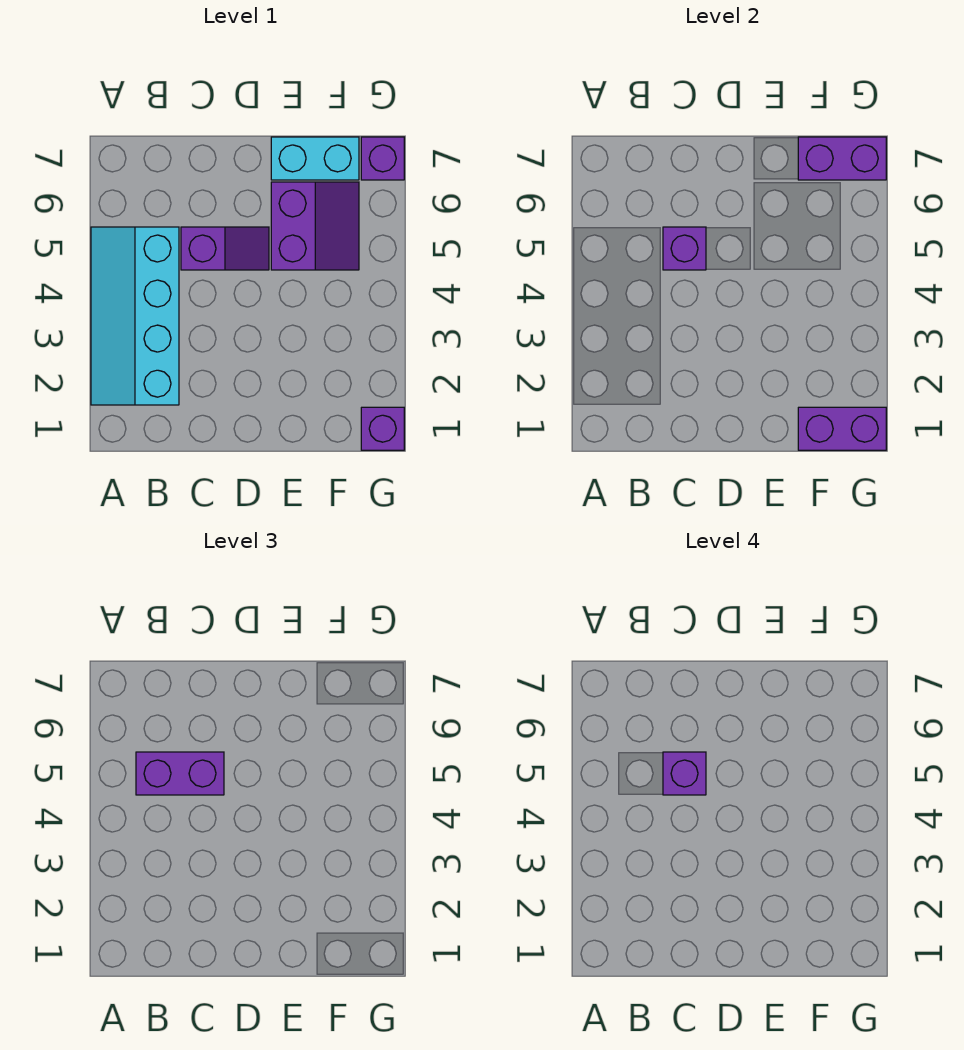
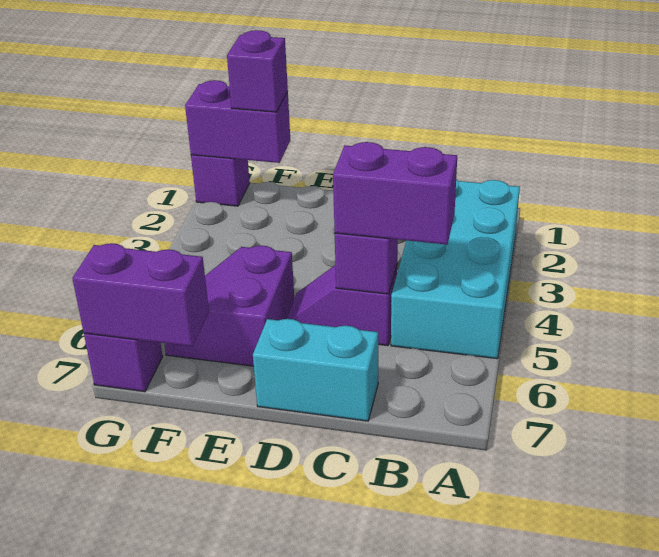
cyan 2x4 slope [91,227,179,405] -> cyan 2x4 brick [391,179,520,359]
purple 1x1 brick [663,752,706,795] -> purple 1x1 brick moved to [227,30,288,112]
cyan 1x2 brick [271,137,359,180] -> cyan 1x2 brick moved to [253,319,378,421]

